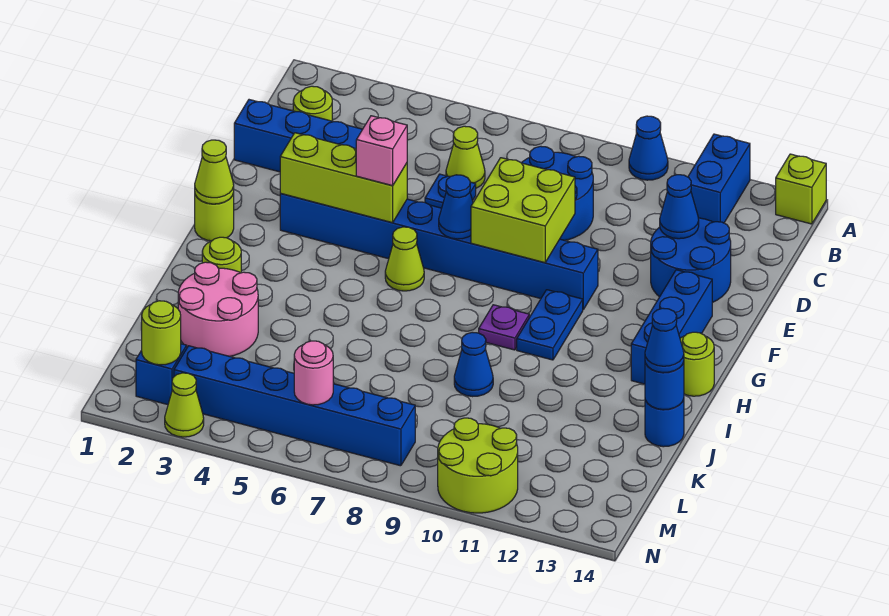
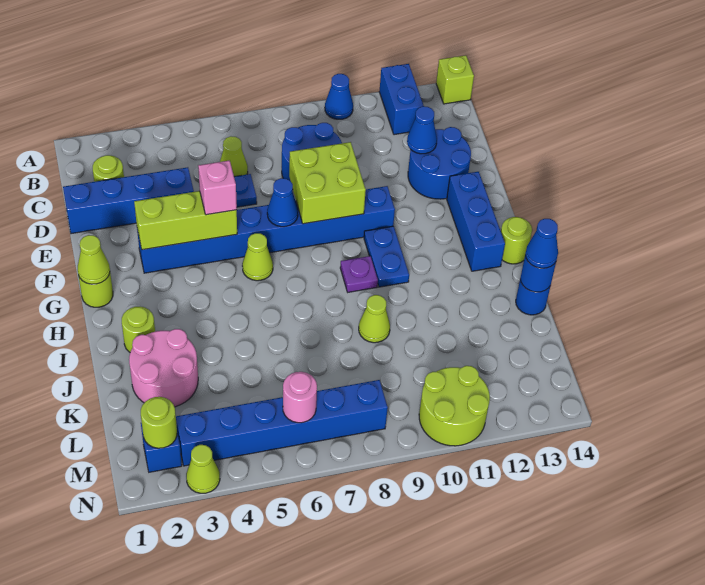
blue 1x1 cone [454,332,493,397] -> lime 1x1 cone [359,295,390,343]

